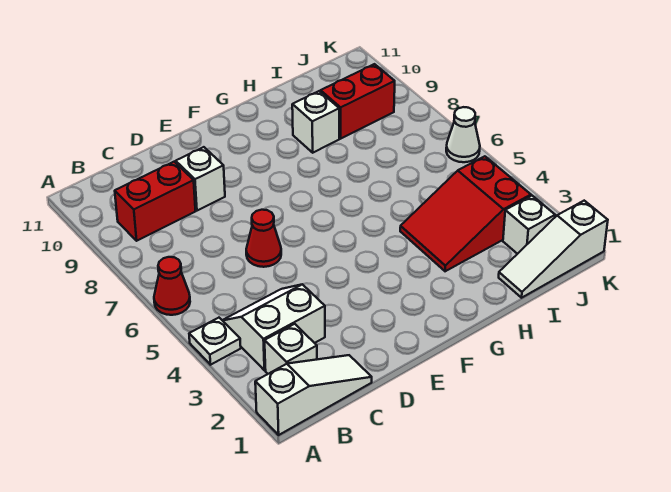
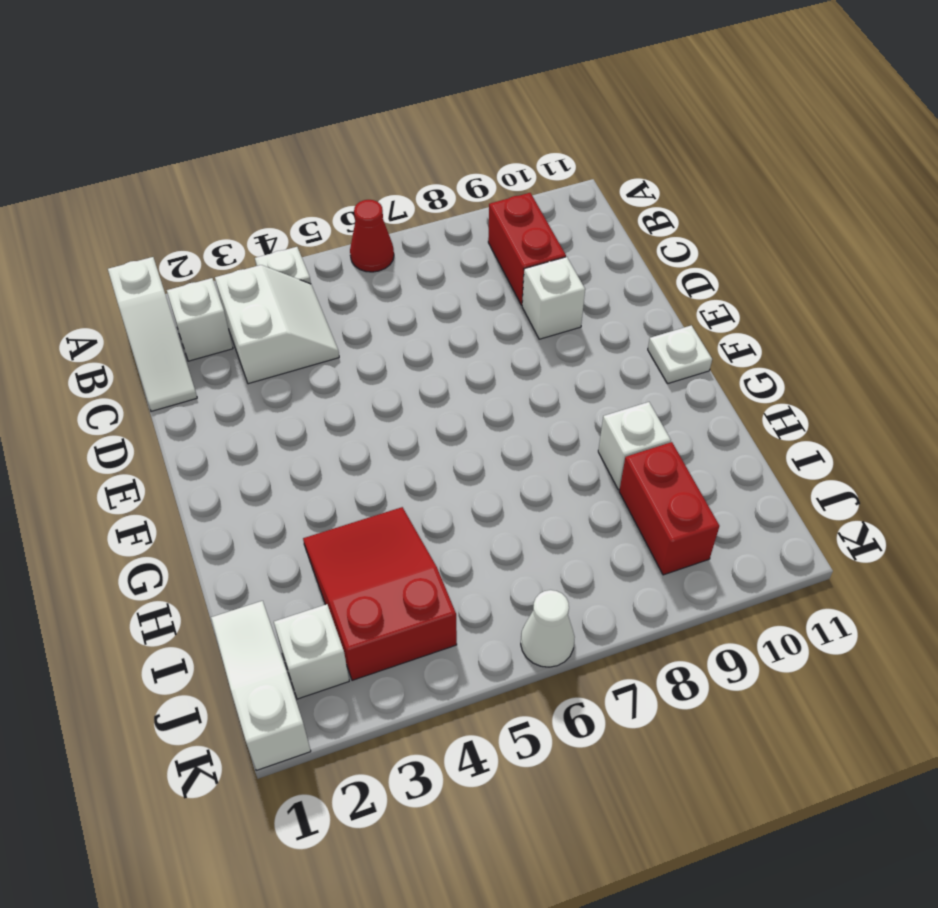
red 1x1 cone [246,210,281,267] -> none
none -> white 1x1 plate [648,325,712,383]

